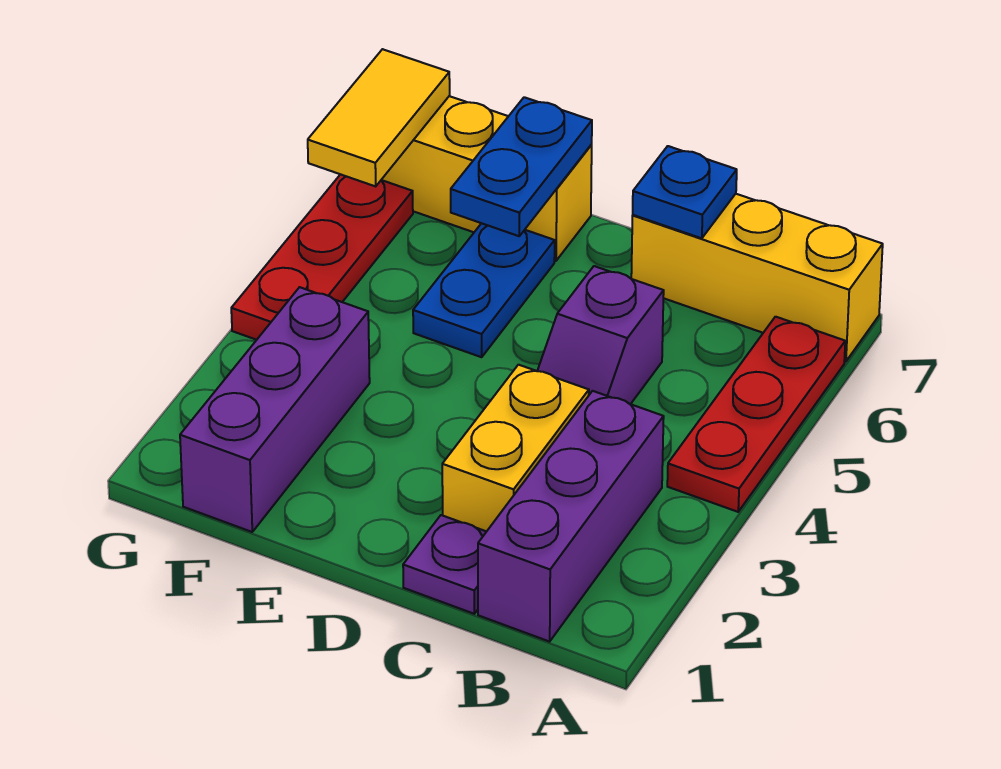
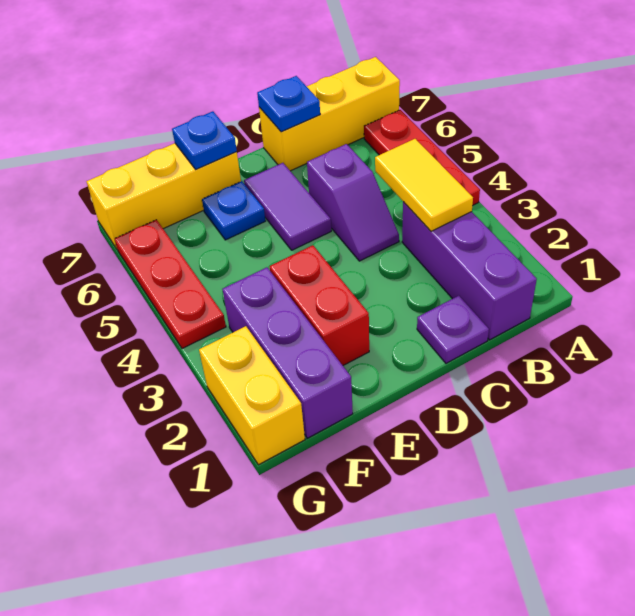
yellow 1x2 brick [442,365,589,531] -> yellow 1x2 brick moved to [199,326,305,465]
none -> purple 1x2 tile [244,163,331,250]
none -> red 1x2 brick [270,245,369,365]
blue 1x2 plate [413,223,555,357] -> blue 1x1 plate [202,181,265,240]
blue 1x2 plate [451,97,592,236] -> blue 1x1 plate [172,111,237,169]
yellow 1x2 tile [308,49,450,186] -> yellow 1x2 tile moved to [375,139,473,231]

